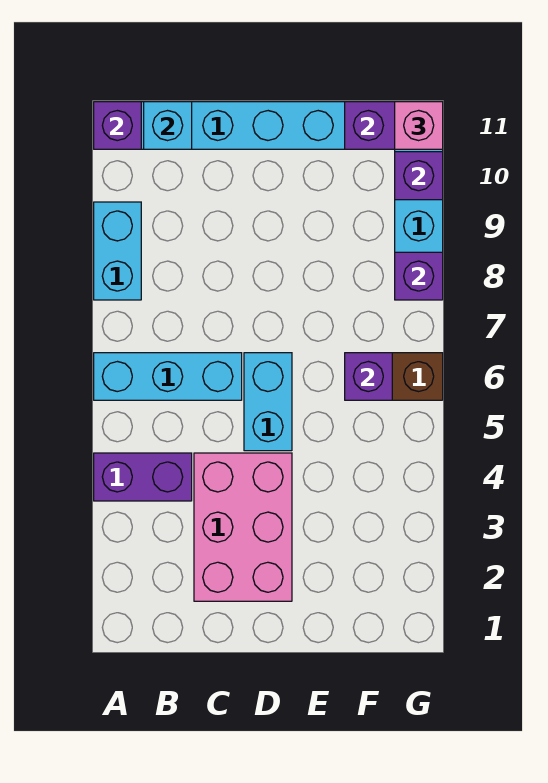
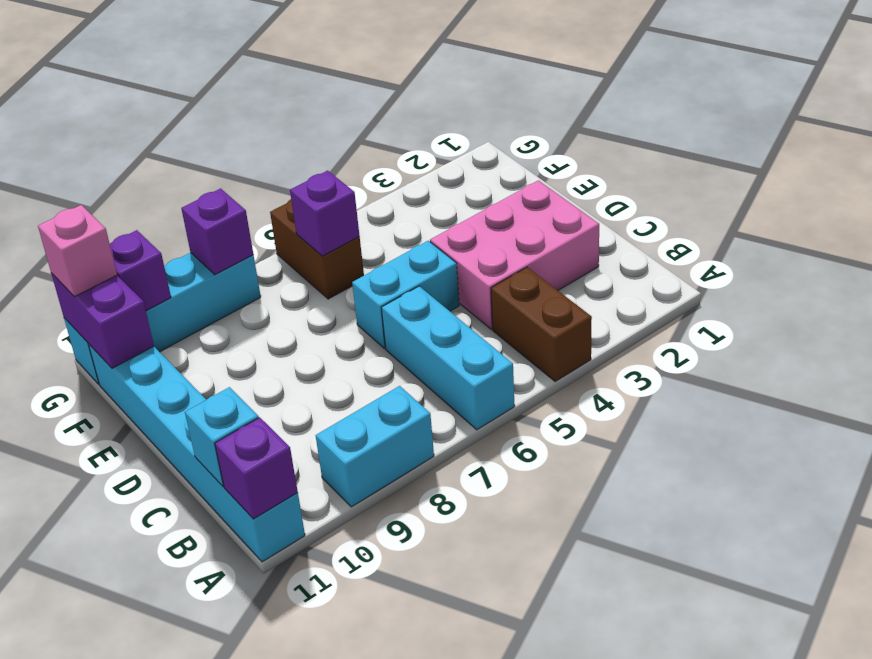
purple 1x2 brick [94,453,192,501] -> brown 1x2 brick [491,267,592,382]

